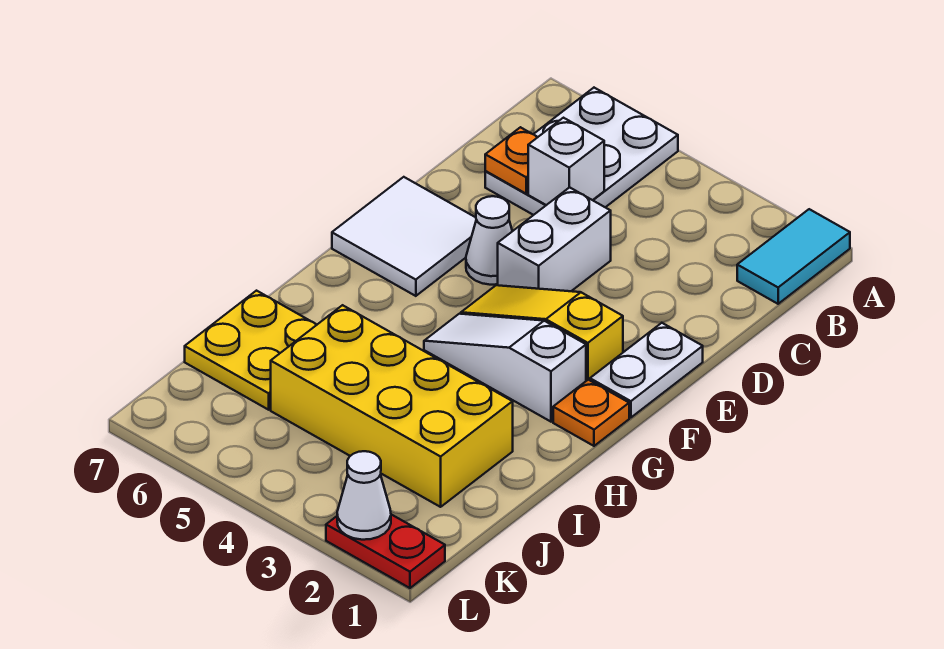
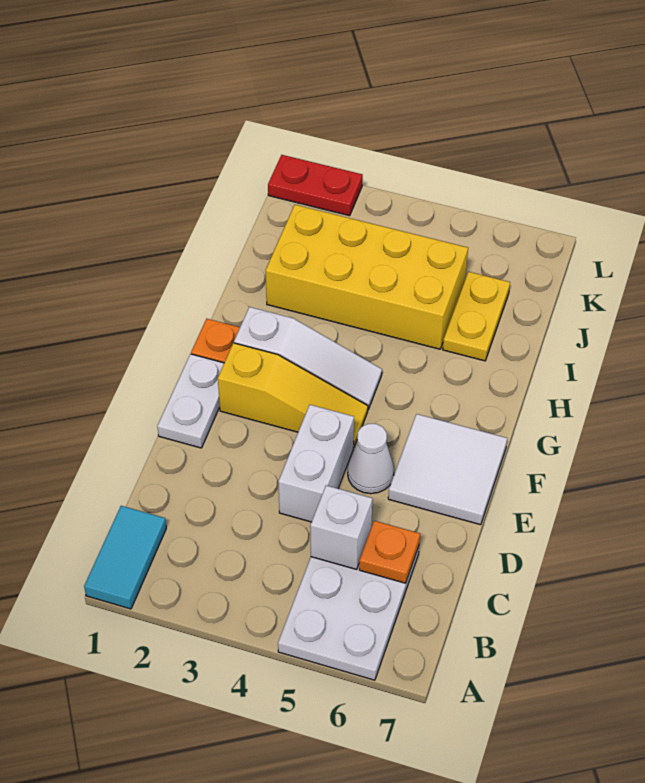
yellow 2x2 plate [185,291,316,410] -> yellow 1x2 plate [443,272,510,361]
white 1x1 cone [337,451,391,540] -> none

